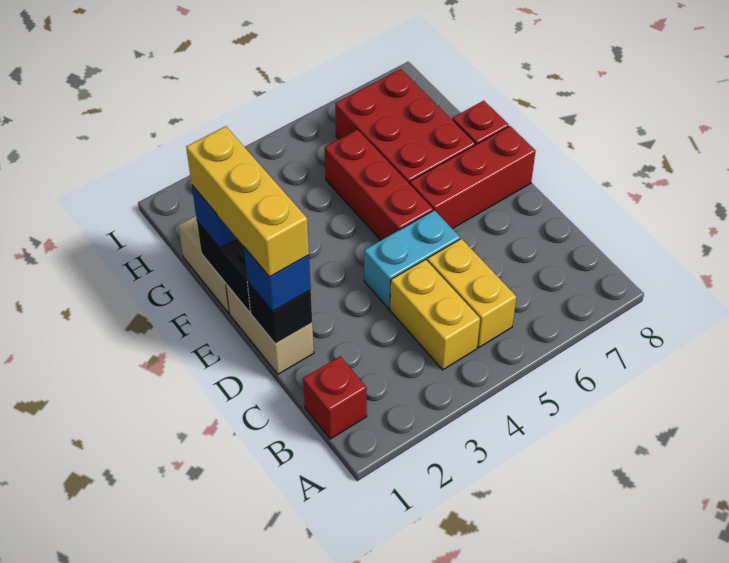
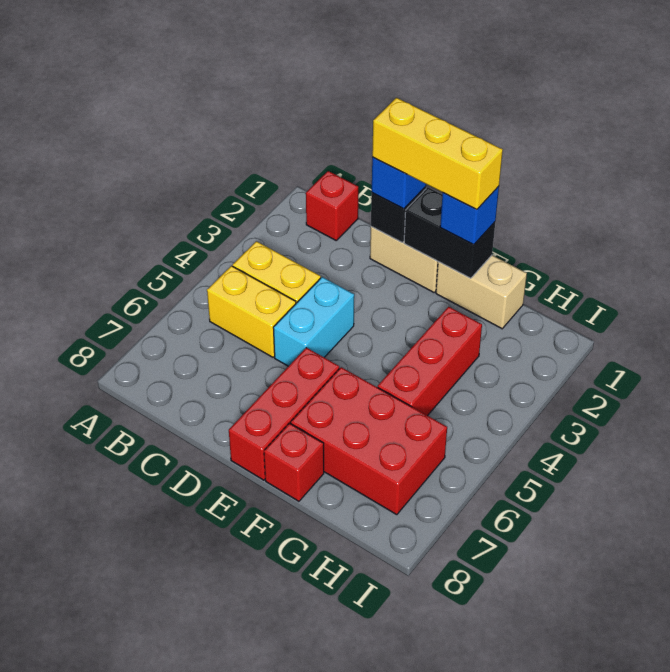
red 1x3 brick [325,130,433,240] -> red 1x3 brick turned to [378,307,482,416]

